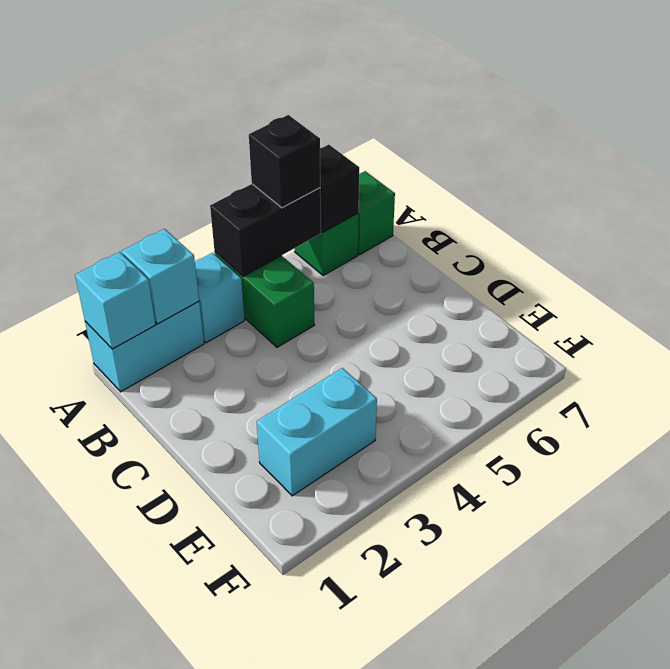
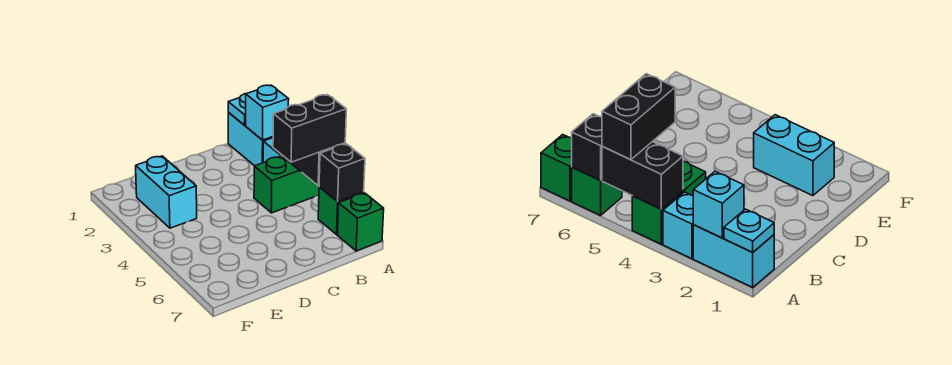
cyan 1x1 brick [75,252,155,349] -> cyan 1x1 plate [228,94,246,125]
black 1x1 brick [249,115,320,208] -> black 1x2 brick [273,95,346,162]

